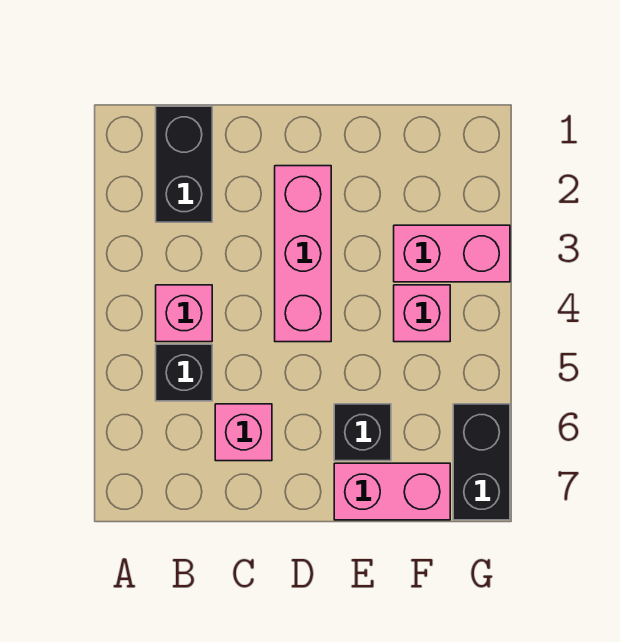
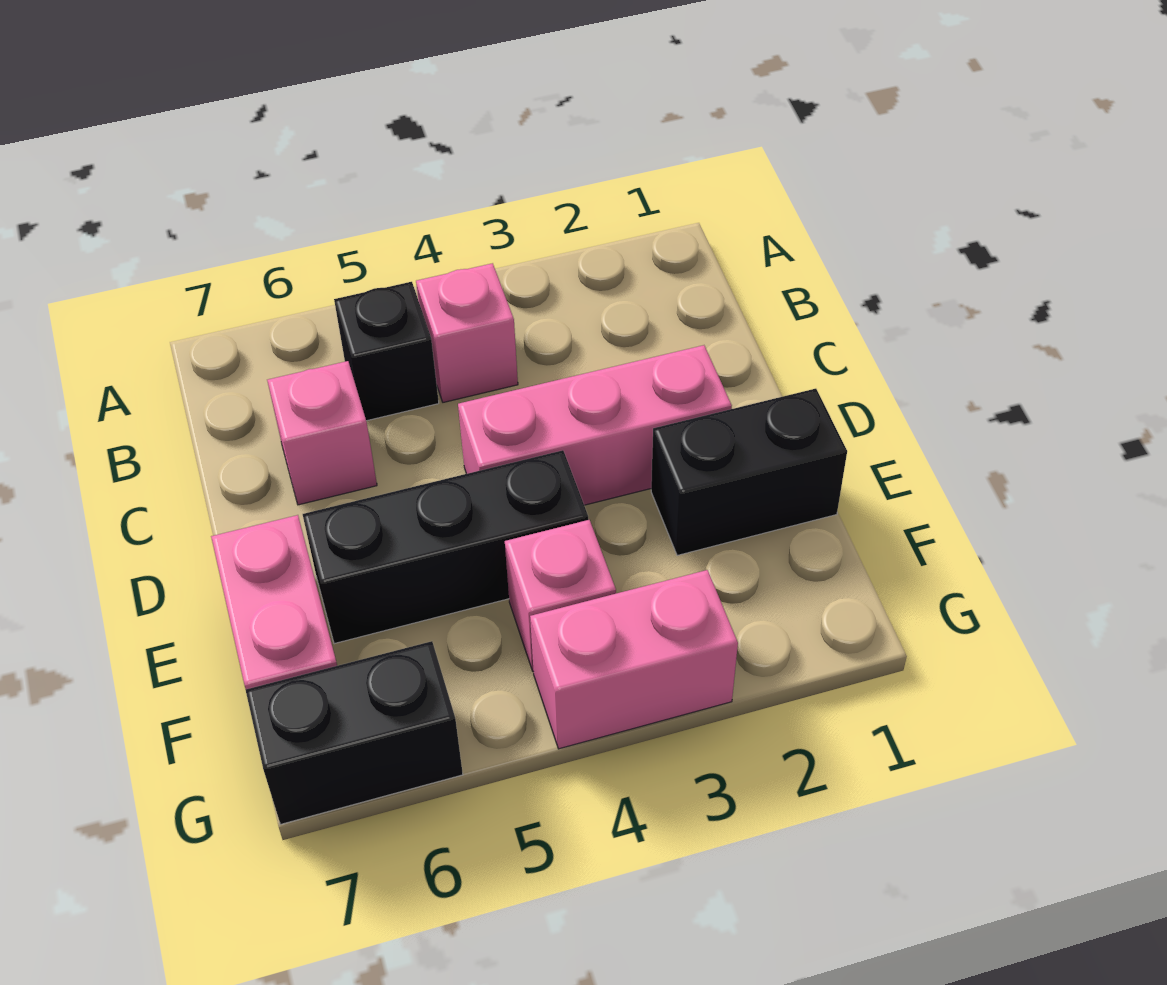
black 1x2 brick [156,106,212,222] -> black 1x2 brick moved to [651,389,847,555]
black 1x1 brick [334,404,391,461] -> black 1x3 brick [303,450,588,644]
pink 1x2 brick [394,225,510,282] -> pink 1x2 brick turned to [530,570,738,749]

